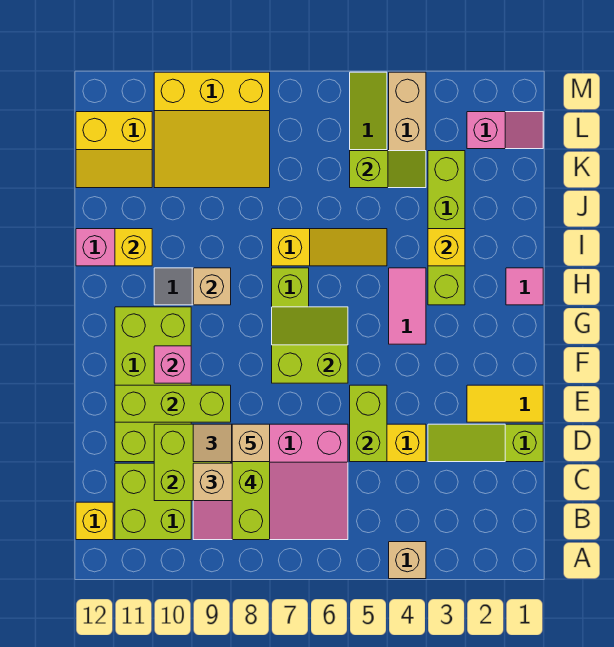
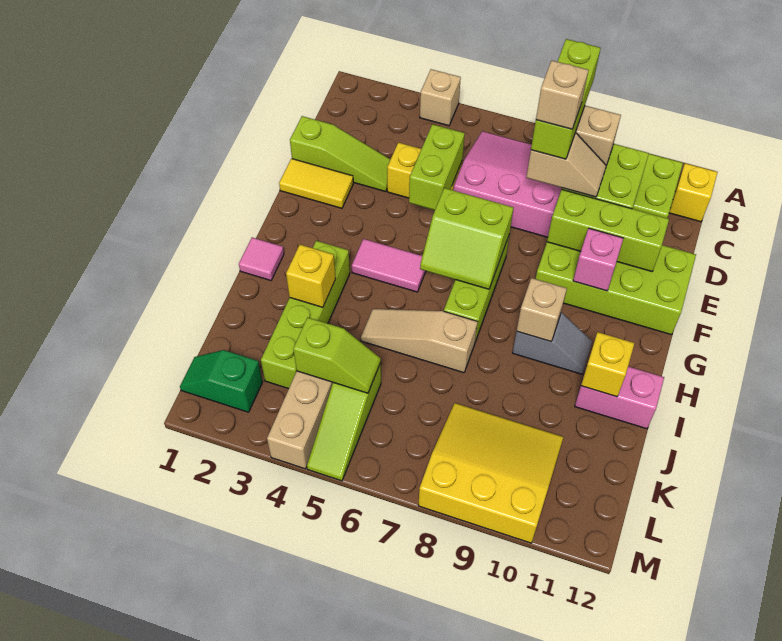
lime 2x4 brick [115,307,191,462] -> lime 2x4 brick turned to [536,242,696,335]
pink 1x2 tile [389,268,426,344] -> pink 1x2 tile turned to [352,239,426,292]
yellow 1x3 slope [272,229,387,266] -> tan 1x3 slope [361,309,478,373]
lime 1x2 slope [350,151,426,188] -> lime 1x2 slope turned to [293,317,381,393]
yellow 2x2 slope [76,112,152,188] -> none
pink 1x2 slope [467,112,543,149] -> green 1x2 slope [180,350,263,412]

